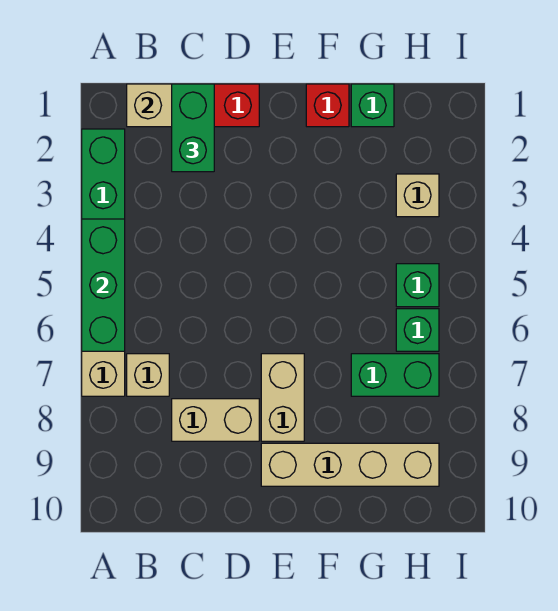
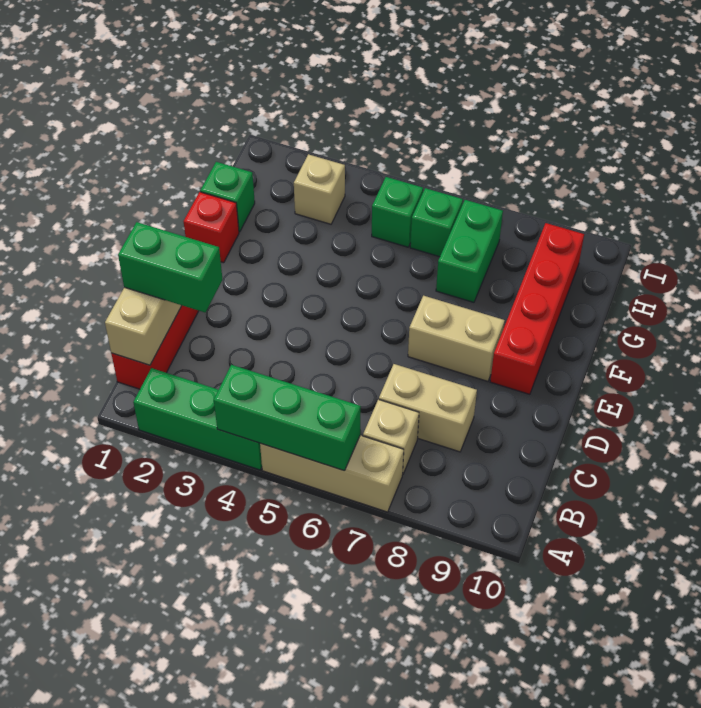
tan 1x2 brick [172,399,259,441] -> tan 1x2 brick turned to [379,364,477,452]
tan 1x4 brick [261,443,439,486] -> red 1x4 brick [490,223,584,394]

